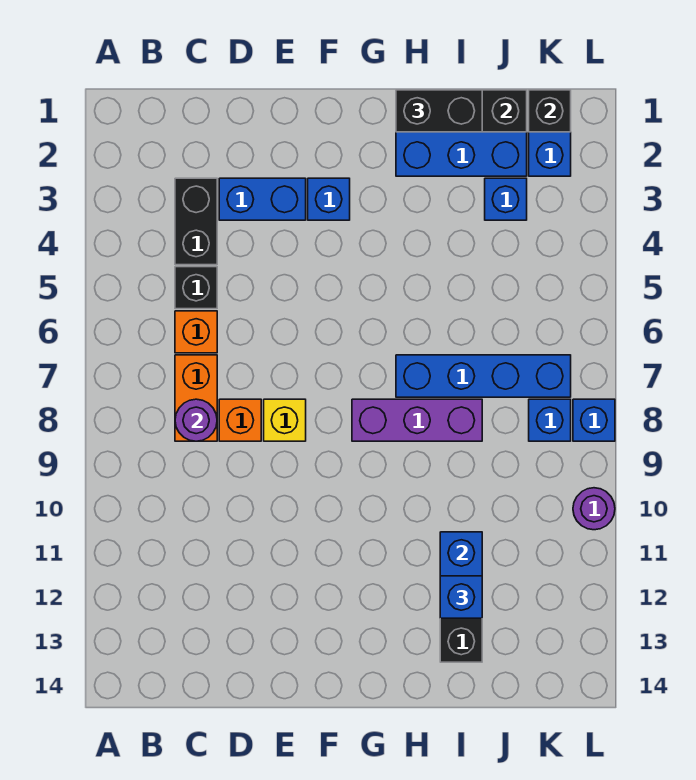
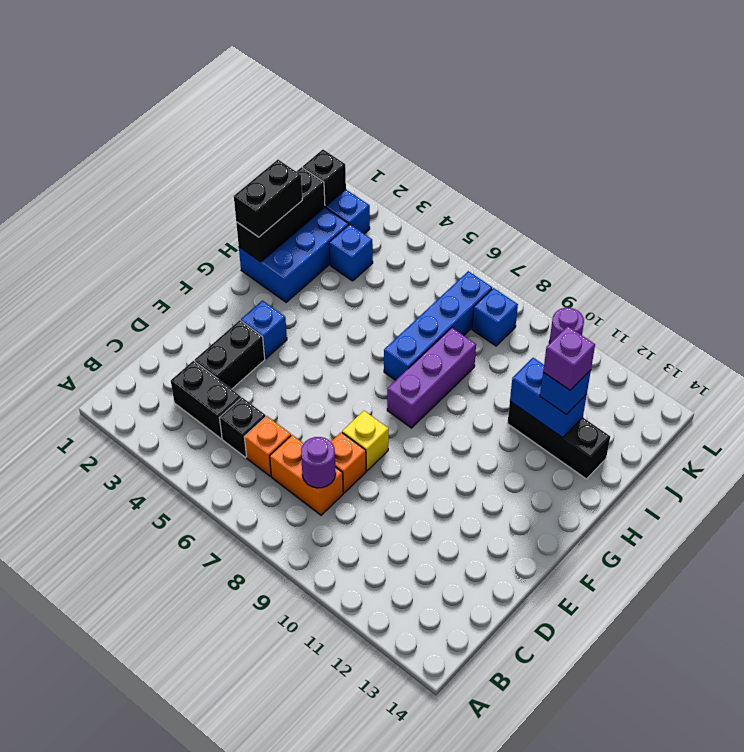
blue 1x2 brick [219,178,306,220] -> black 1x2 brick [195,320,265,389]
none -> purple 1x1 brick [543,326,595,390]
blue 1x1 brick [573,399,615,441] -> none

